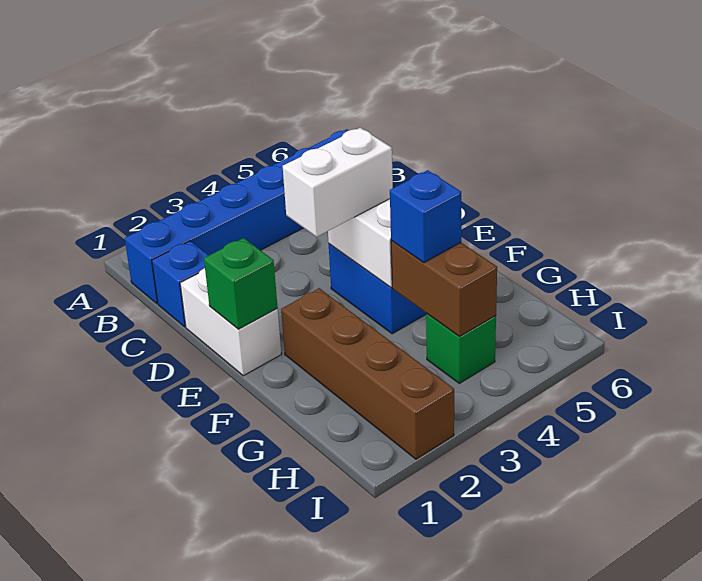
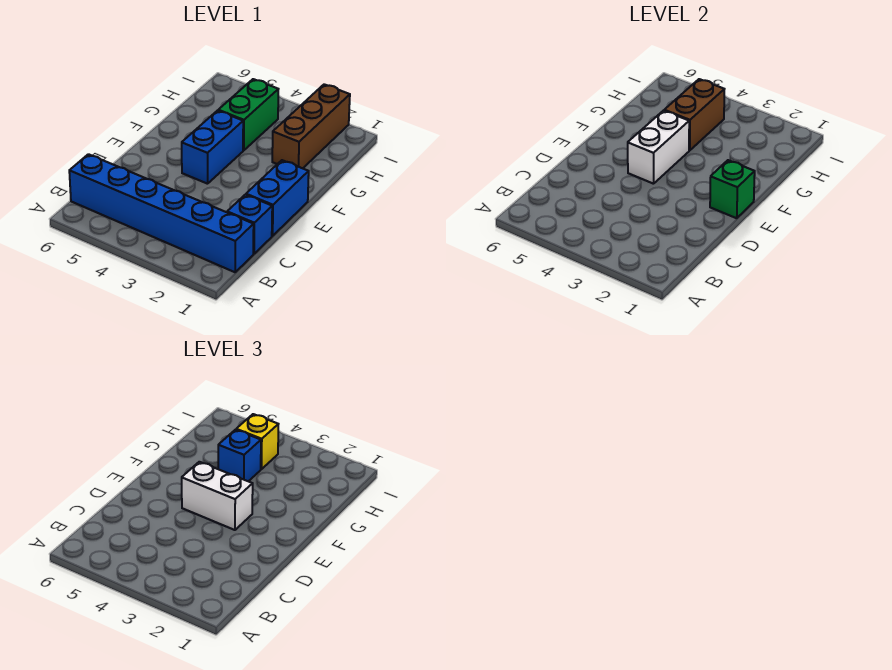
white 1x2 brick [180,268,281,376] -> blue 1x2 brick [246,160,309,236]
brown 1x4 brick [281,288,454,459] -> brown 1x3 brick [272,84,350,168]
green 1x1 brick [426,314,496,383] -> green 1x2 brick [218,79,278,150]
none -> yellow 1x1 brick [236,414,278,469]

